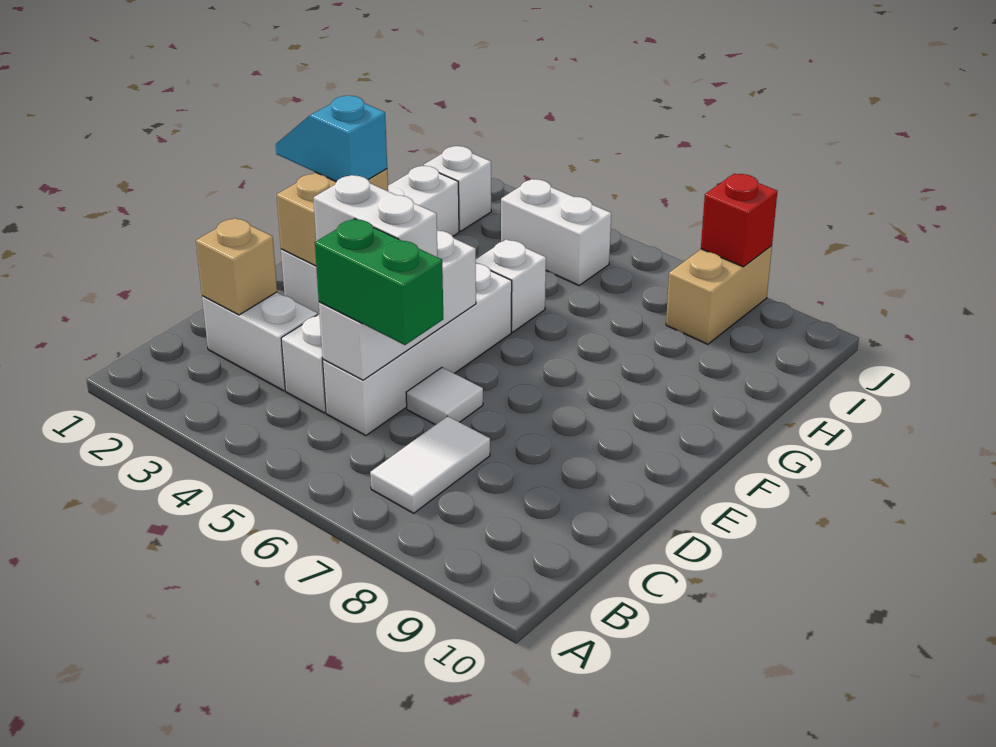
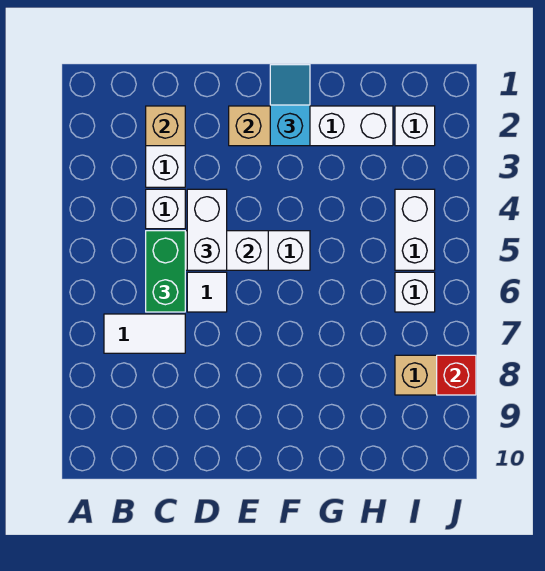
white 1x1 brick [476,239,546,332] -> white 1x1 brick moved to [395,272,435,312]

